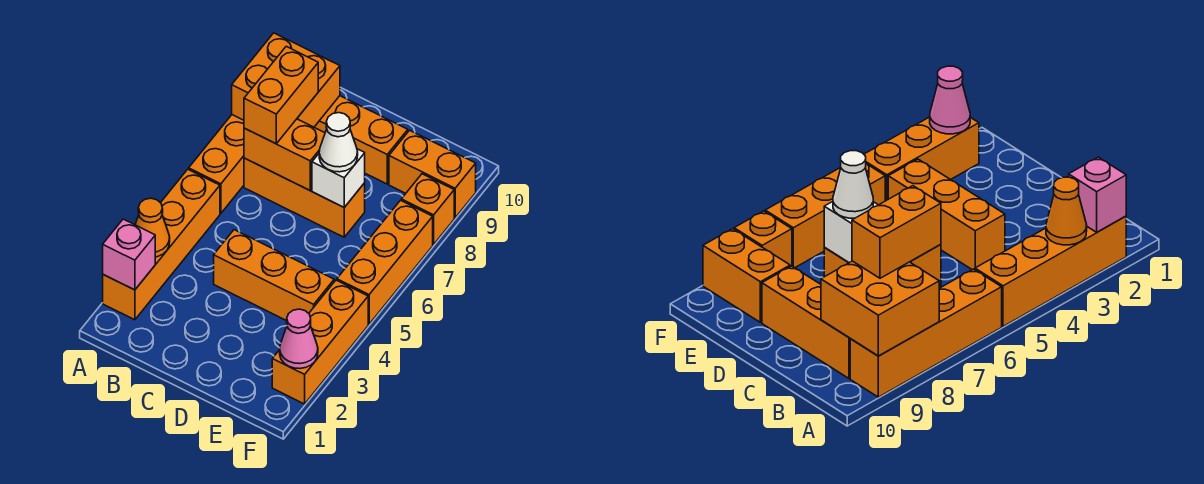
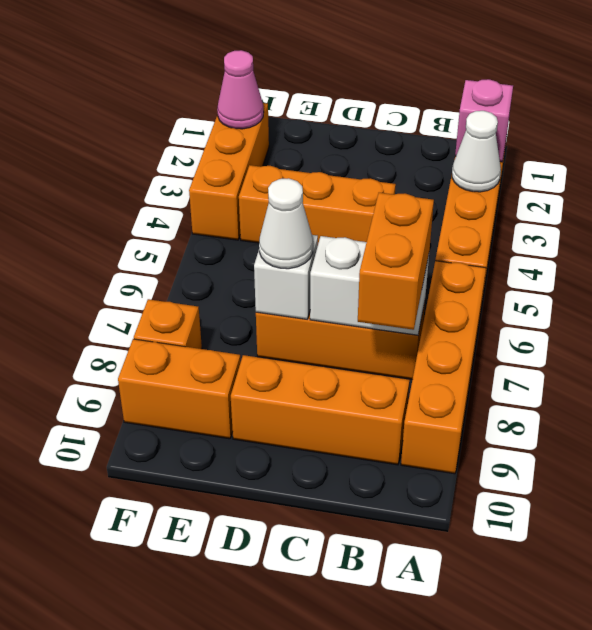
orange 1x1 cone [135,198,170,257] -> white 1x1 cone [452,111,501,192]
orange 2x2 brick [232,33,340,127] -> none
orange 1x2 brick [244,119,325,190] -> white 1x2 brick [310,236,429,335]
orange 1x3 brick [337,200,433,324] -> none

